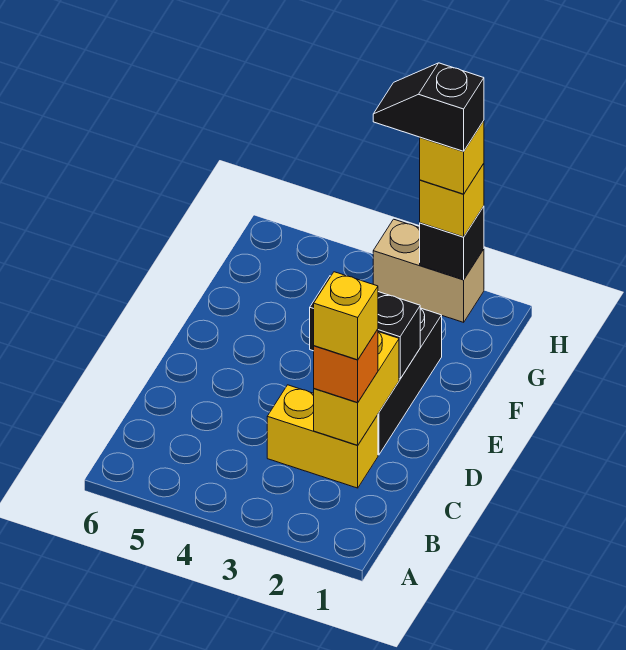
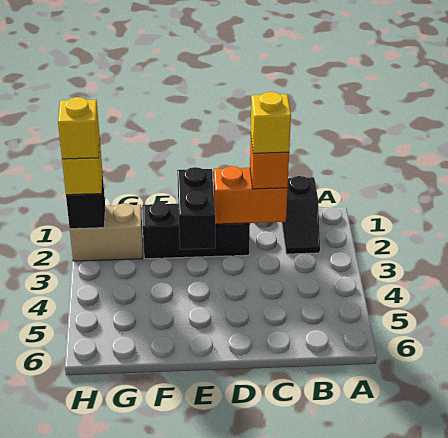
yellow 1x2 brick [267,385,378,488] -> none
yellow 1x2 brick [314,332,399,445] -> orange 1x2 brick [214,166,288,224]
tan 1x2 brick [373,219,484,322] -> tan 1x2 brick turned to [70,203,143,261]
black 1x2 slope [373,63,484,151] -> black 1x2 slope moved to [282,176,320,254]

